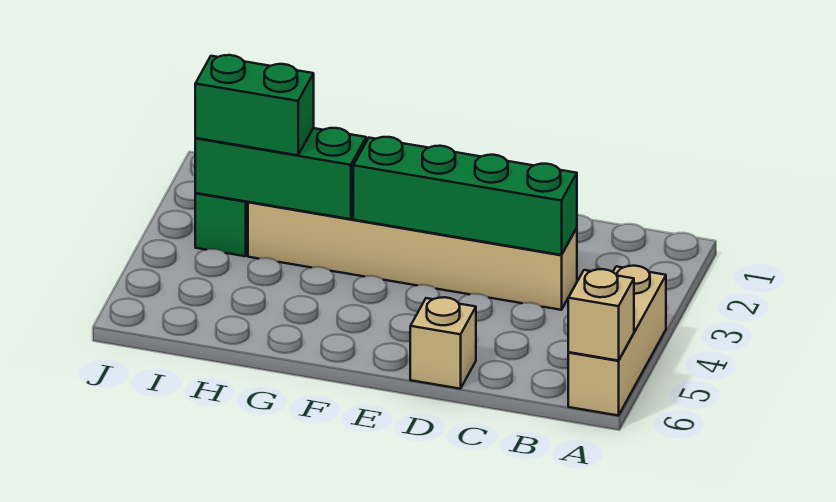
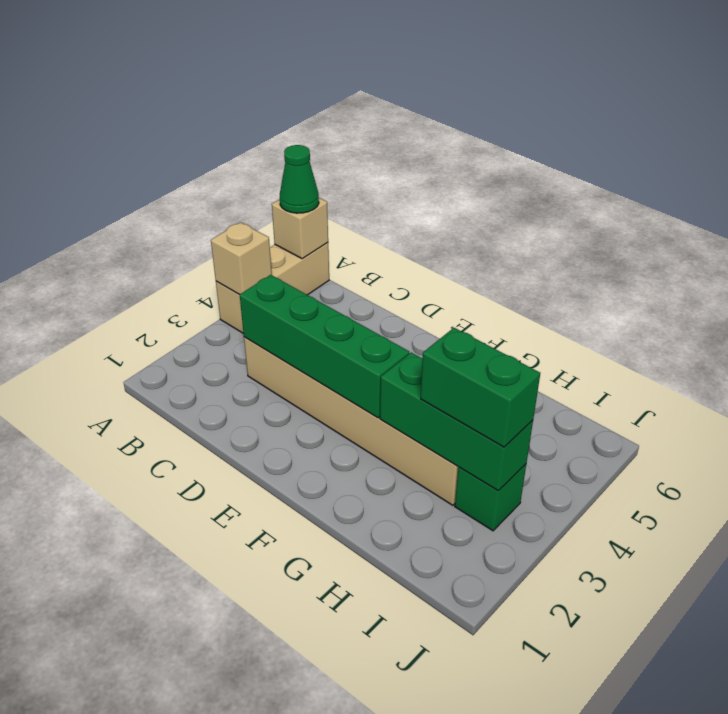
none -> green 1x1 cone [280,145,319,213]
tan 1x1 brick [410,297,476,389] -> tan 1x1 brick moved to [211,222,272,295]

